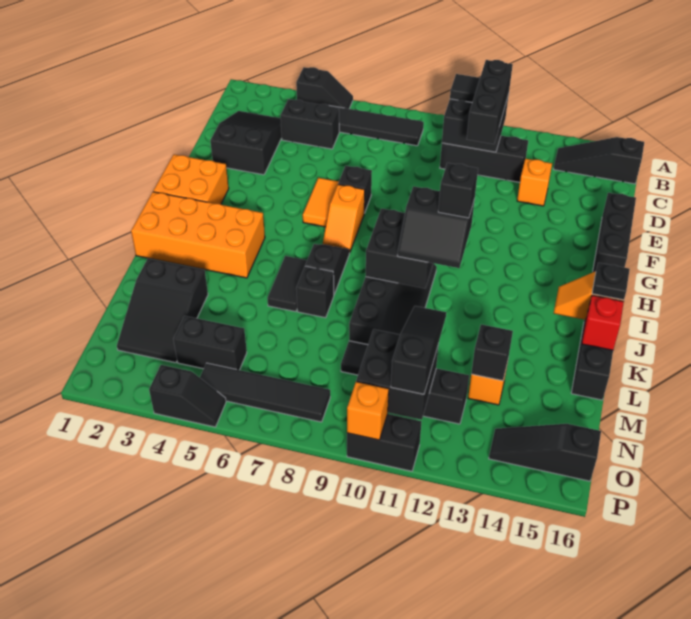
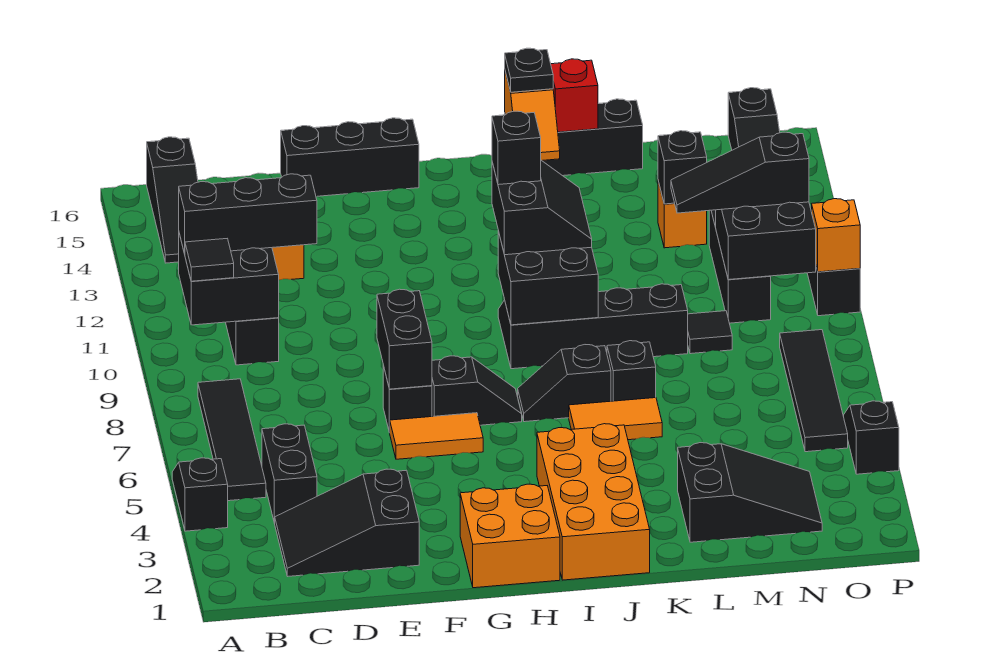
orange 1x2 slope [323,185,365,251] -> black 1x2 slope [432,356,522,425]
black 1x2 tile [267,256,307,312] -> orange 1x2 tile [569,398,662,440]
black 1x2 brick [173,316,247,370] -> black 1x2 brick moved to [377,289,432,389]

